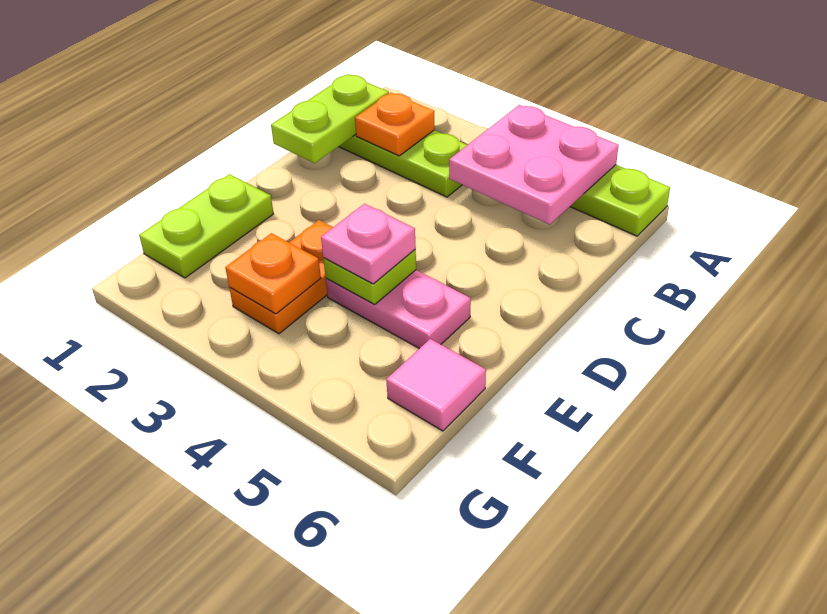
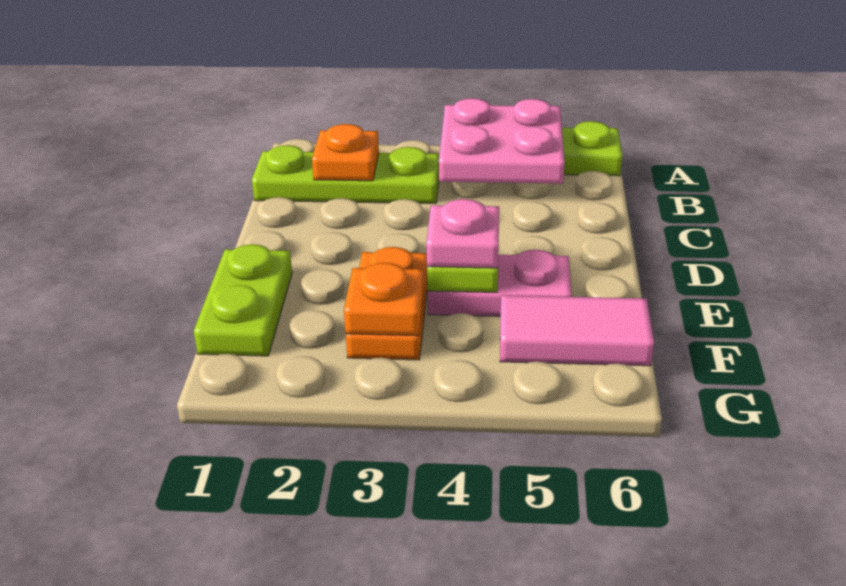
lime 1x2 plate [271,74,389,163] -> none
pink 1x1 tile [386,339,486,431] -> pink 1x2 tile [500,295,654,366]

